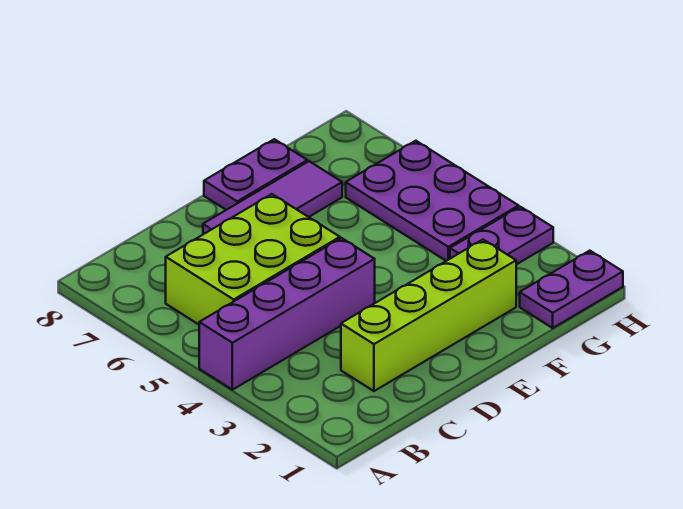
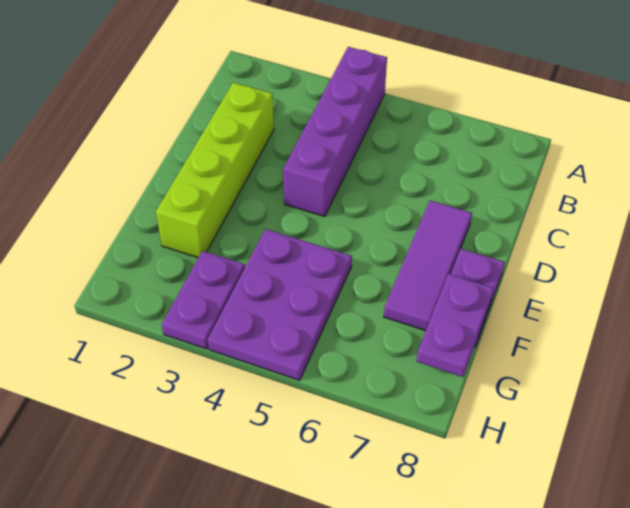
lime 2x3 brick [166,194,340,324] -> none
purple 1x2 plate [520,251,623,328] -> purple 1x2 plate moved to [417,274,494,377]
purple 2x3 plate [346,141,519,261] -> purple 2x3 plate turned to [208,229,352,380]

